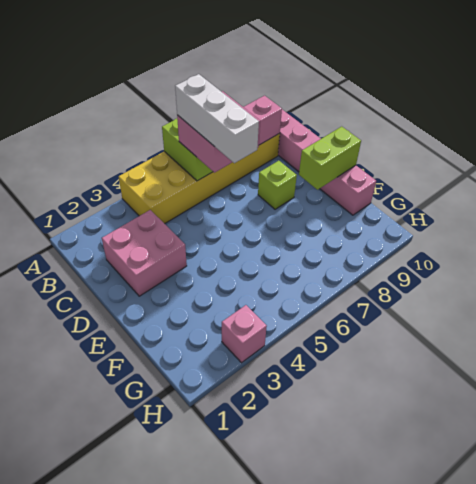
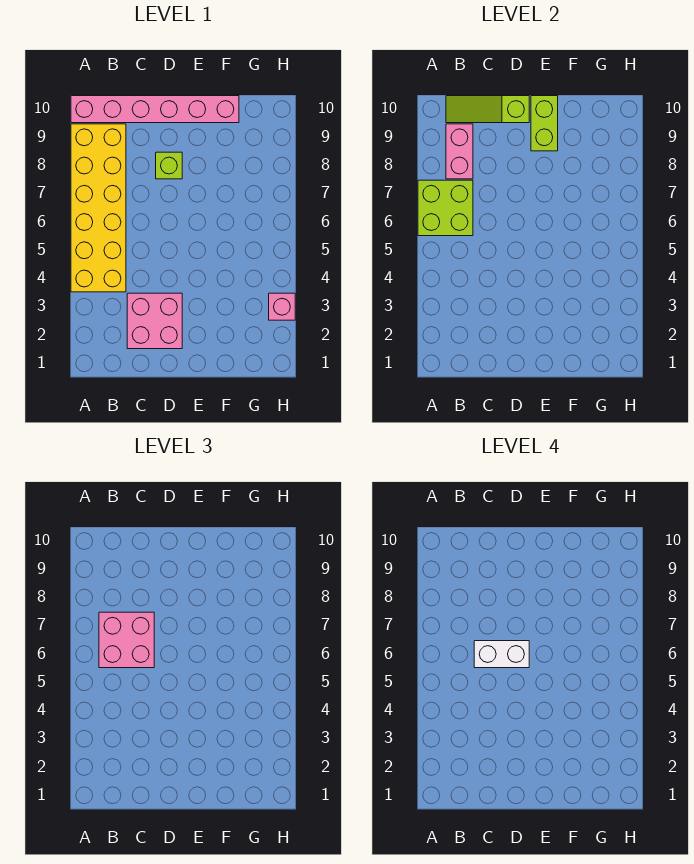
white 1x3 brick [175,74,259,163] -> white 1x2 brick [474,641,529,668]
none -> lime 1x3 slope [446,96,529,123]

